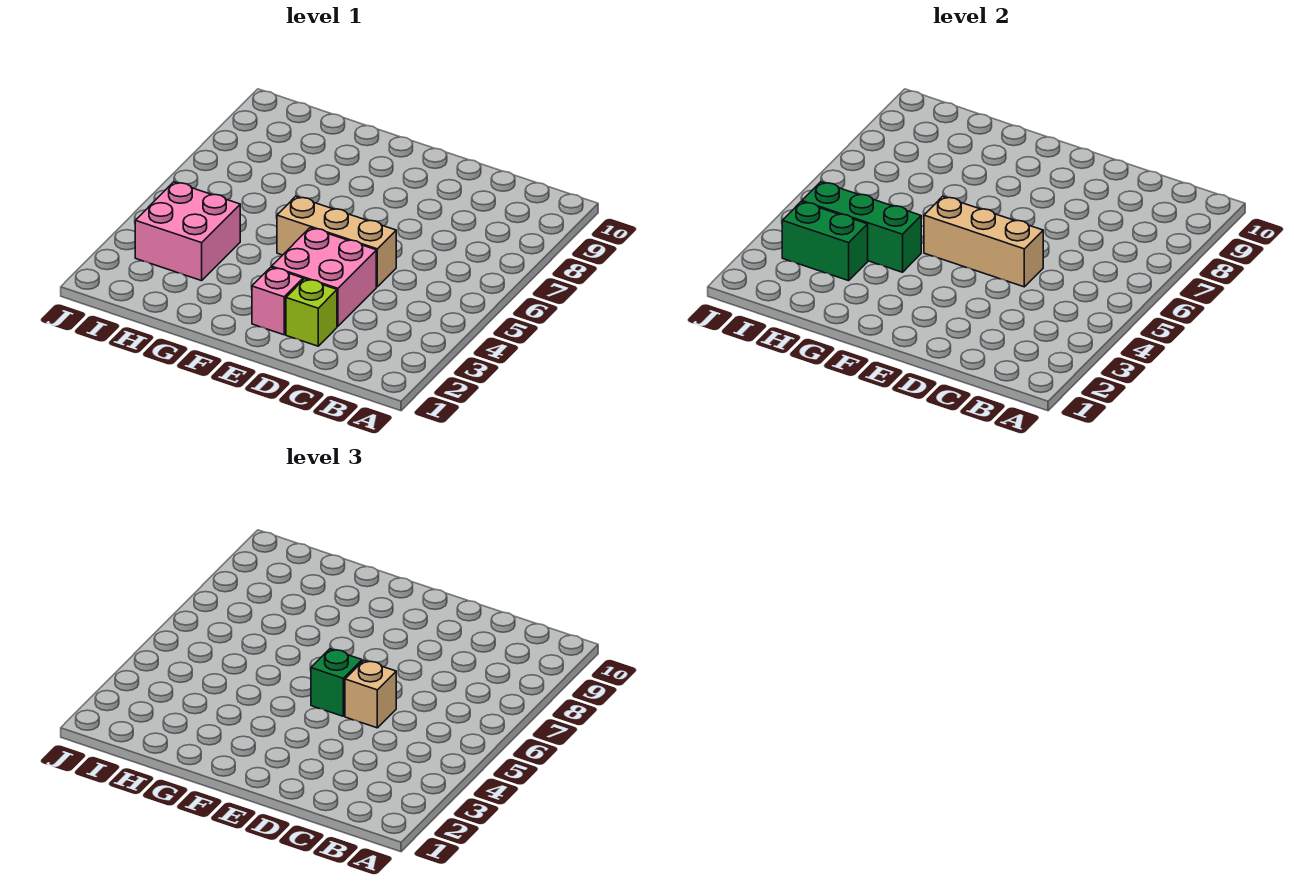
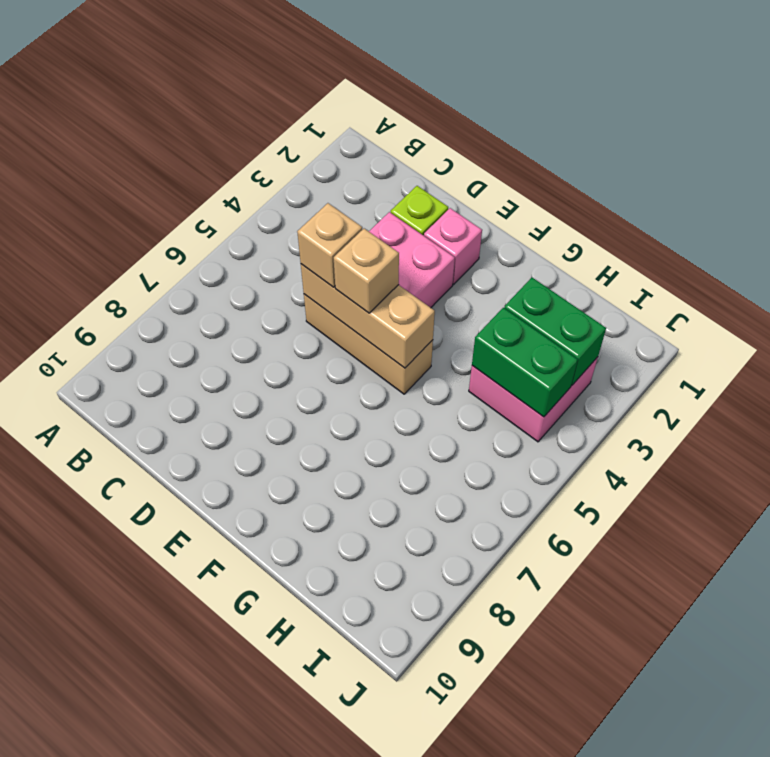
green 1x1 brick [311,649,362,716] -> tan 1x1 brick [334,228,399,313]
green 1x3 brick [802,182,921,272] -> green 1x2 brick [472,308,578,417]

